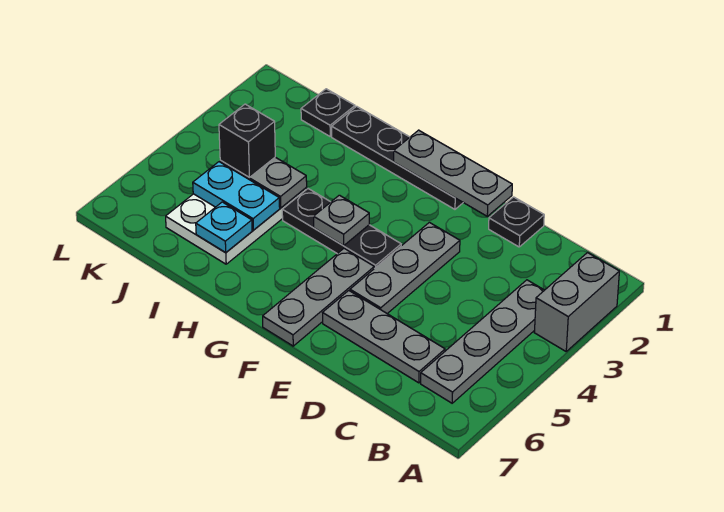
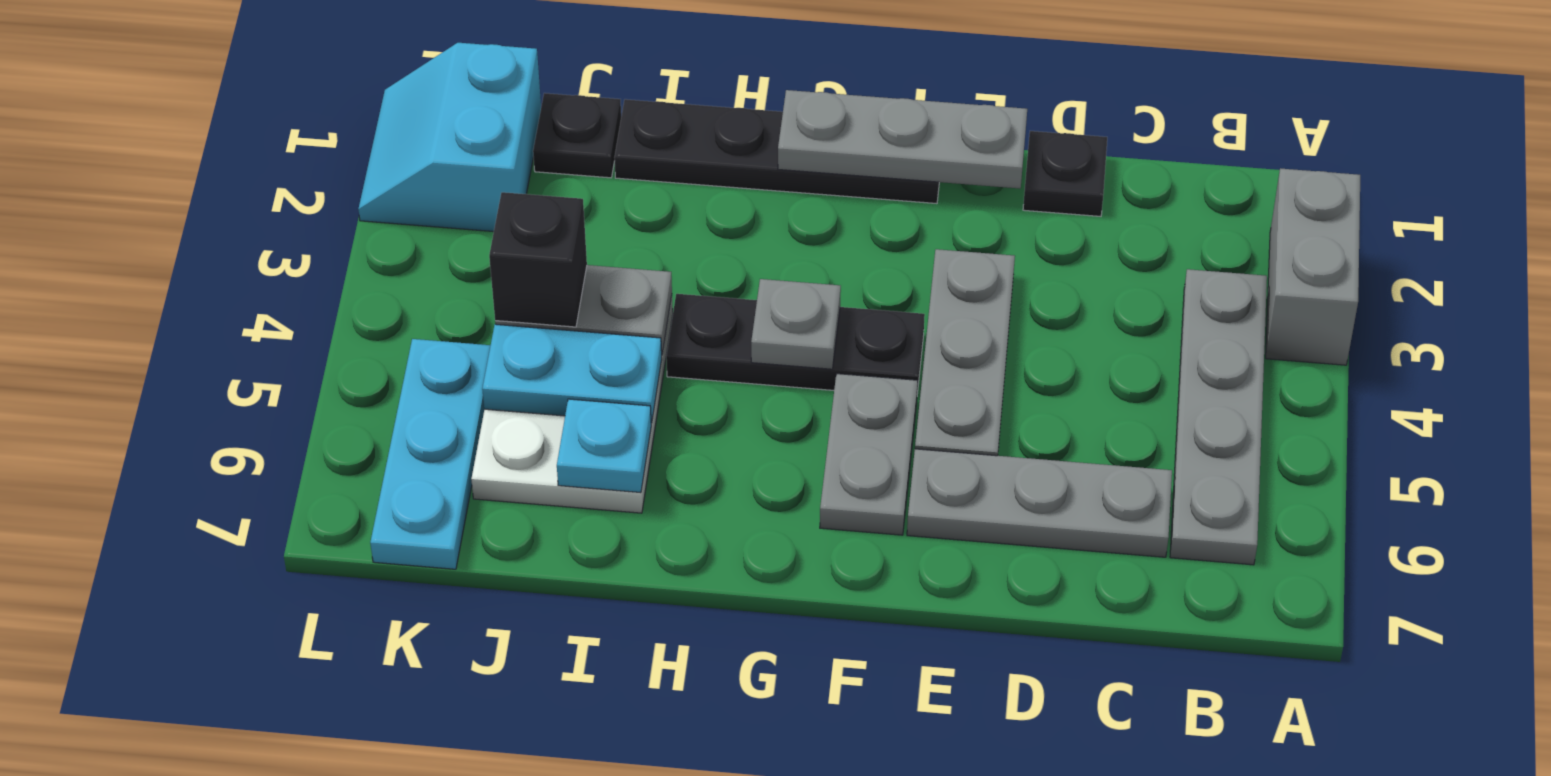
grey 1x3 plate [263,248,374,346] -> grey 1x2 plate [820,374,918,535]
none -> cyan 2x2 slope [358,43,541,232]
none -> cyan 1x3 plate [370,339,490,569]

